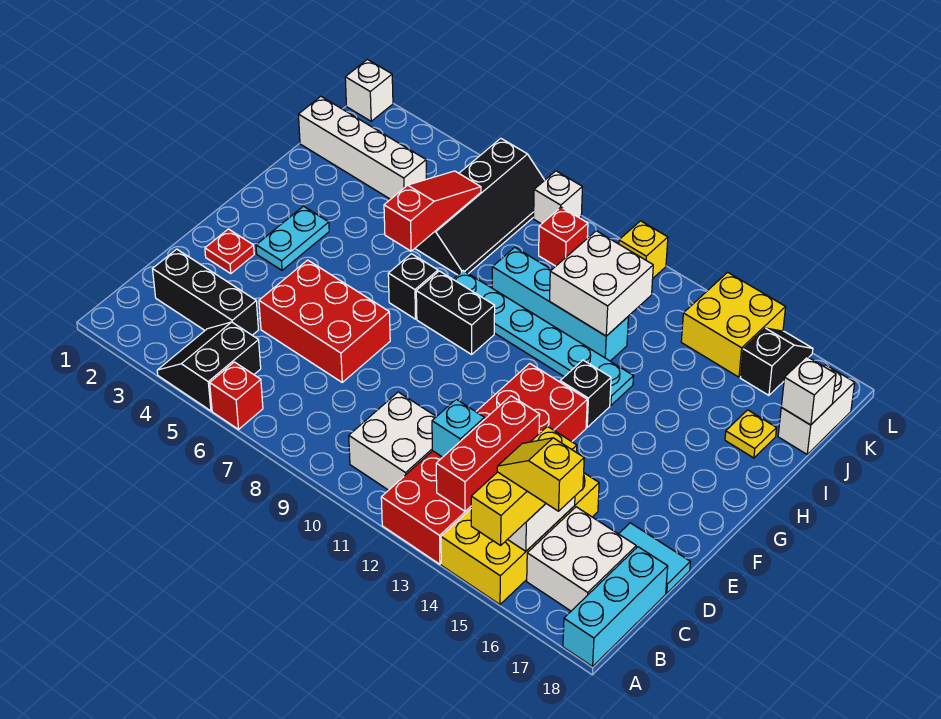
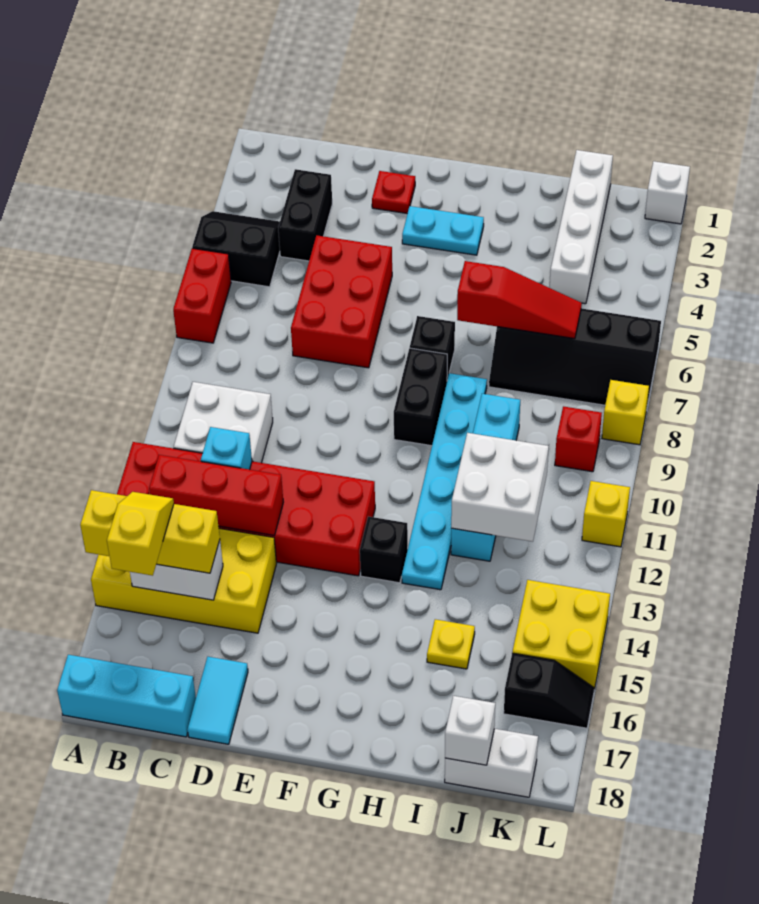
red 1x1 brick [210,362,263,429] -> red 1x2 brick [173,248,231,343]
white 2x2 brick [527,507,636,611] -> none
black 1x3 brick [153,249,258,335] -> black 1x2 brick [278,169,332,261]
yellow 1x1 plate [725,410,776,458] -> yellow 1x1 plate moved to [427,619,475,669]
white 1x1 brick [534,171,582,224] -> yellow 1x1 brick [602,380,649,445]

